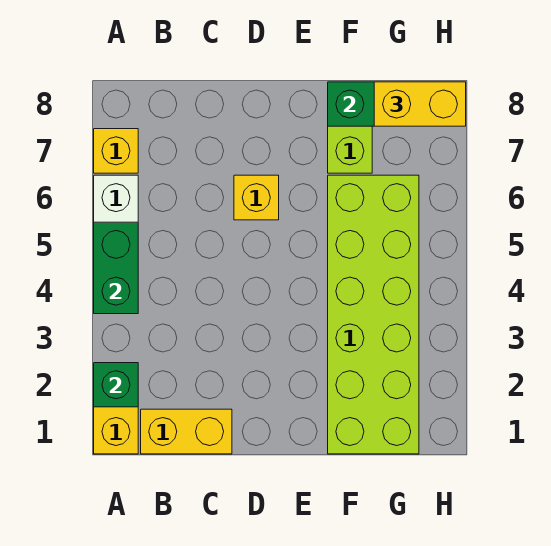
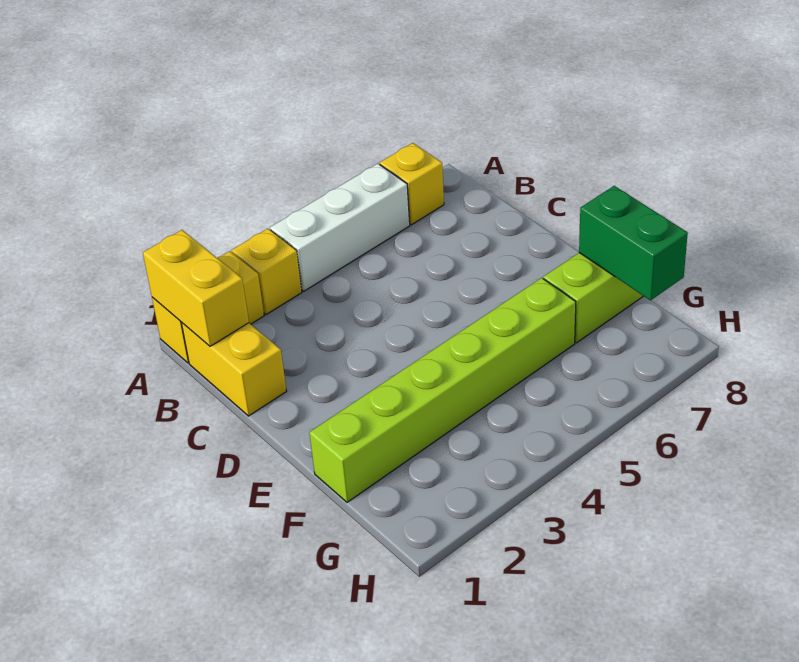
green 1x1 brick [94,363,138,407] -> none
green 1x2 brick [94,222,138,314] -> none
yellow 1x1 brick [234,175,279,220] -> yellow 1x1 brick moved to [232,229,302,315]
lime 2x6 brick [328,175,419,454] -> lime 1x6 brick [309,278,576,502]
yellow 1x2 brick [374,82,466,126] -> yellow 1x2 brick moved to [143,230,249,346]

